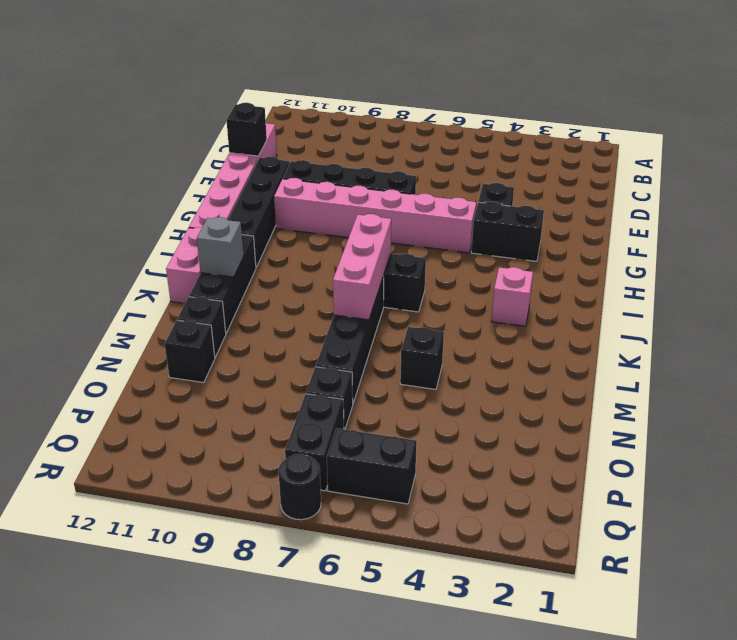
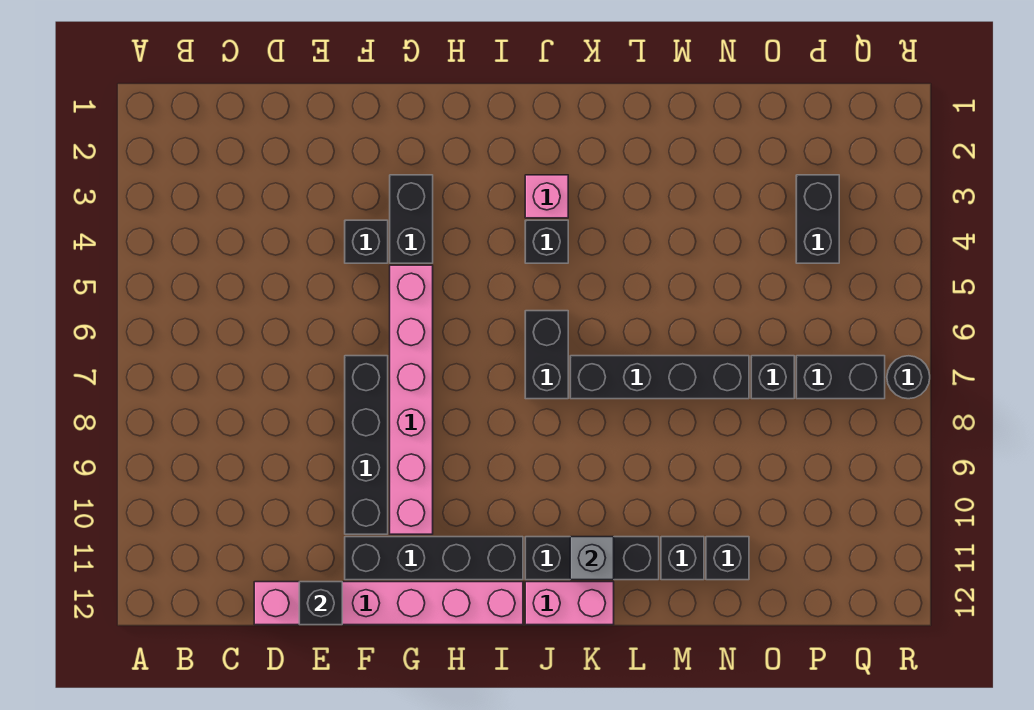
pink 1x3 brick [333,214,391,320] -> none
black 1x1 brick [400,327,444,389] -> black 1x1 brick moved to [525,220,568,263]
black 1x2 brick [327,428,417,504] -> black 1x2 brick moved to [796,175,839,263]

